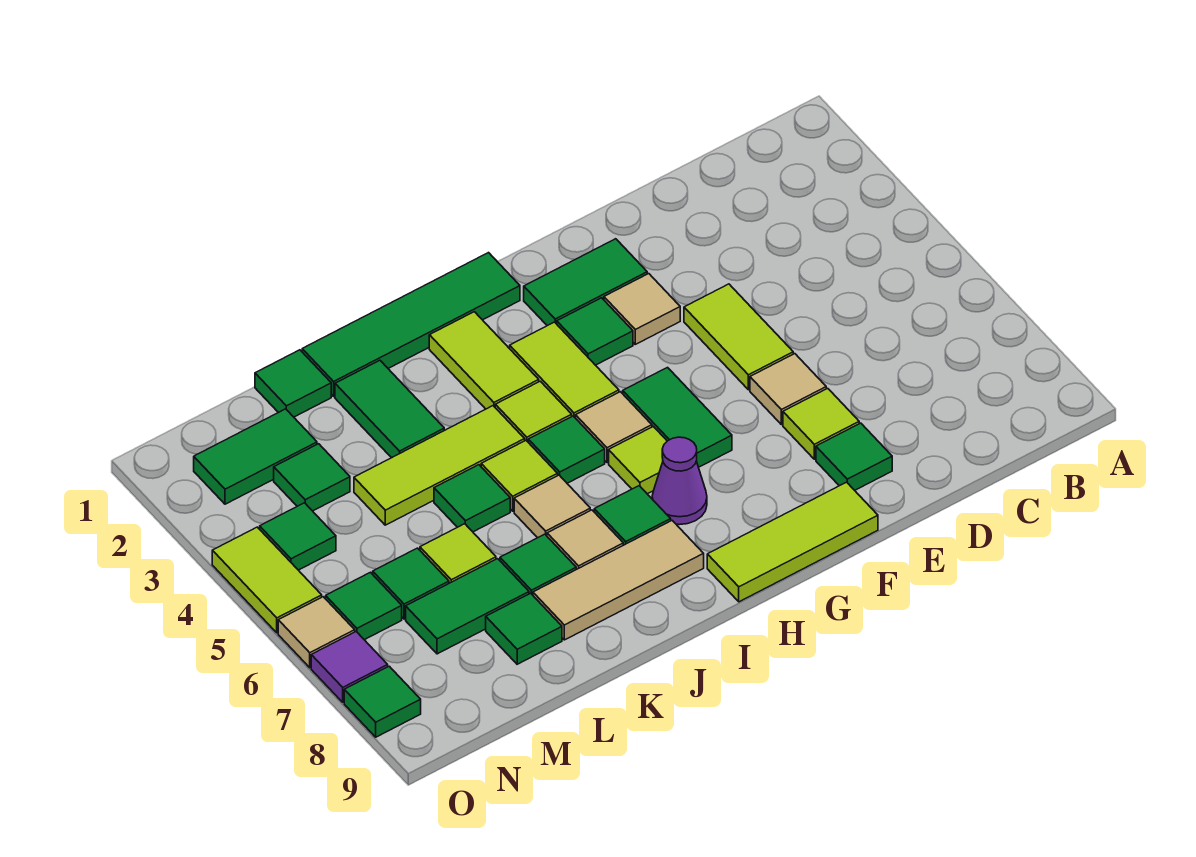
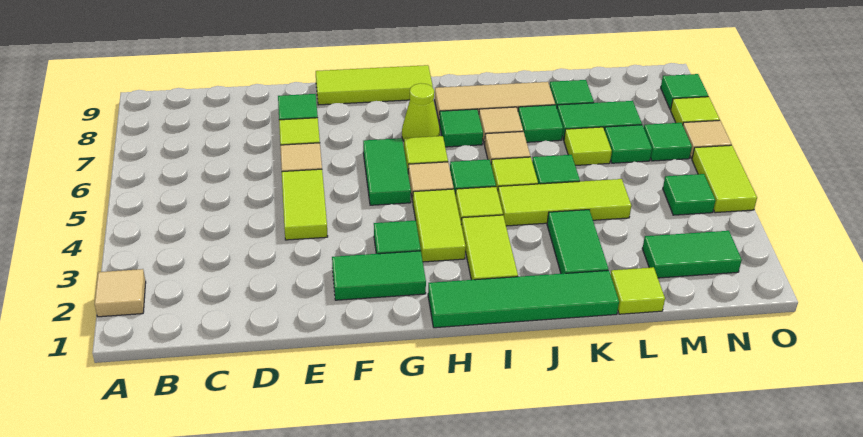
tan 1x1 tile [604,274,680,344] -> tan 1x1 tile moved to [95,269,146,317]
purple 1x1 cone [652,437,707,525] -> lime 1x1 cone [402,83,440,141]
green 1x1 tile [255,350,331,417] -> lime 1x1 tile [611,267,665,314]
green 1x1 tile [274,444,350,511] -> none
purple 1x1 tile [311,632,388,702] -> lime 1x1 tile [671,97,720,125]

